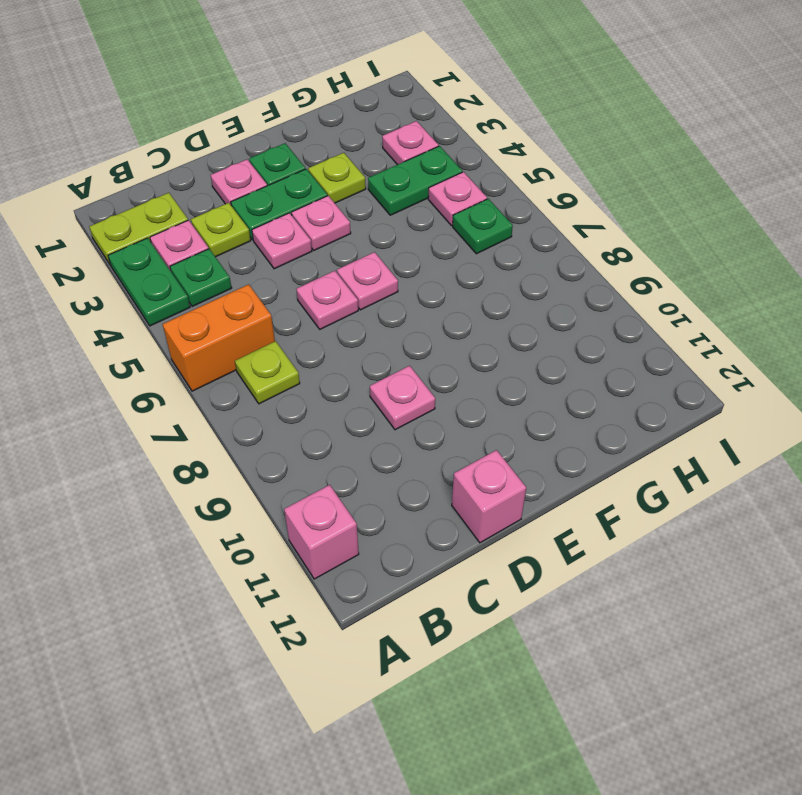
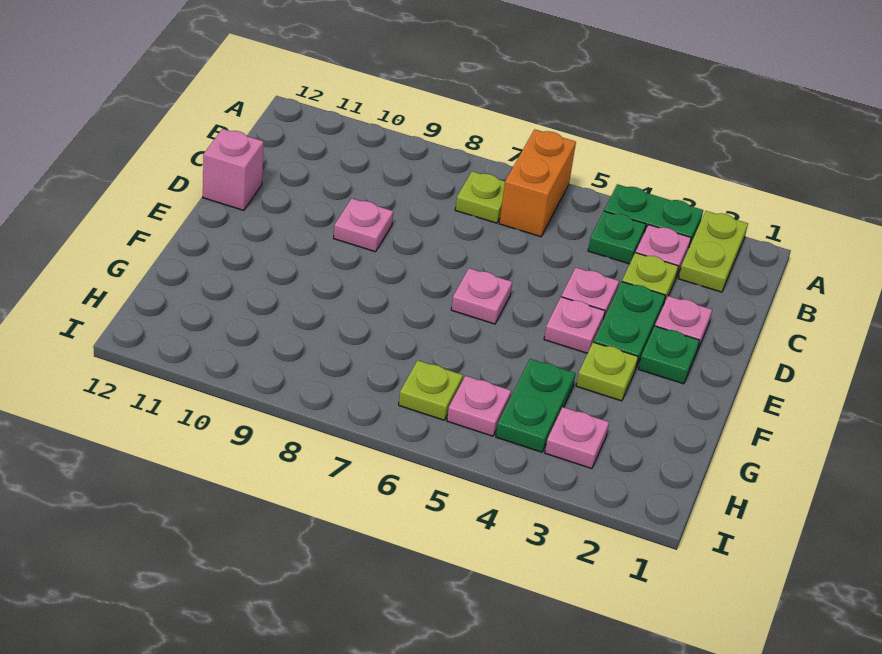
pink 1x1 brick [284,485,359,579] -> none
pink 1x1 plate [296,271,358,329] -> none
green 1x1 plate [453,199,513,254] -> lime 1x1 plate [399,360,463,420]

